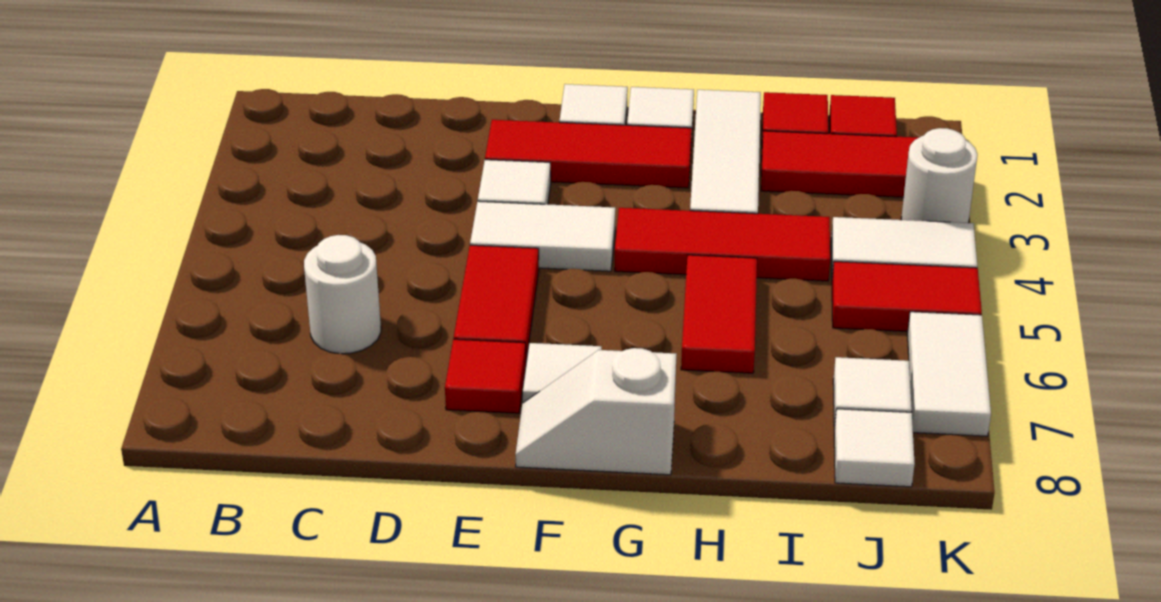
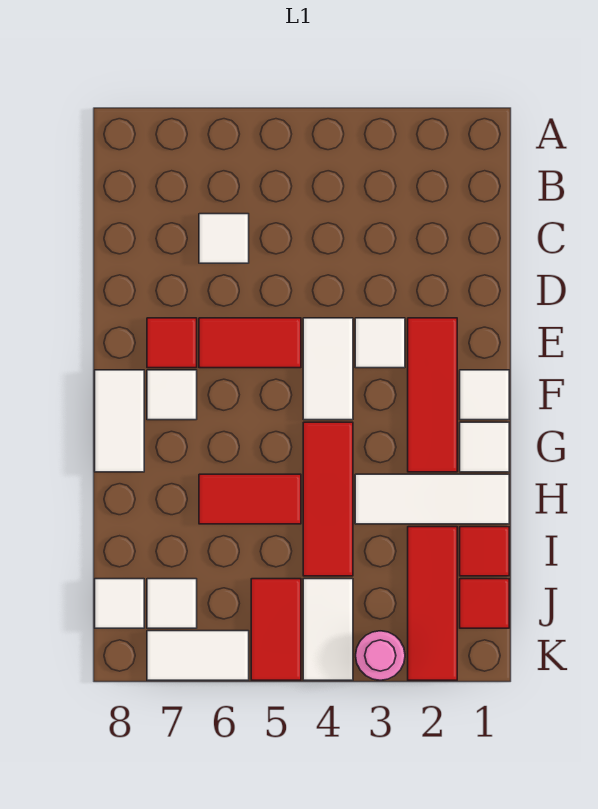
white 1x1 round brick [304,235,381,354] -> white 1x1 tile [199,214,249,263]
white 1x2 slope [515,348,676,475] -> white 1x2 tile [95,370,144,472]
white 1x1 round brick [901,128,978,223] -> pink 1x1 round brick [356,631,405,680]

